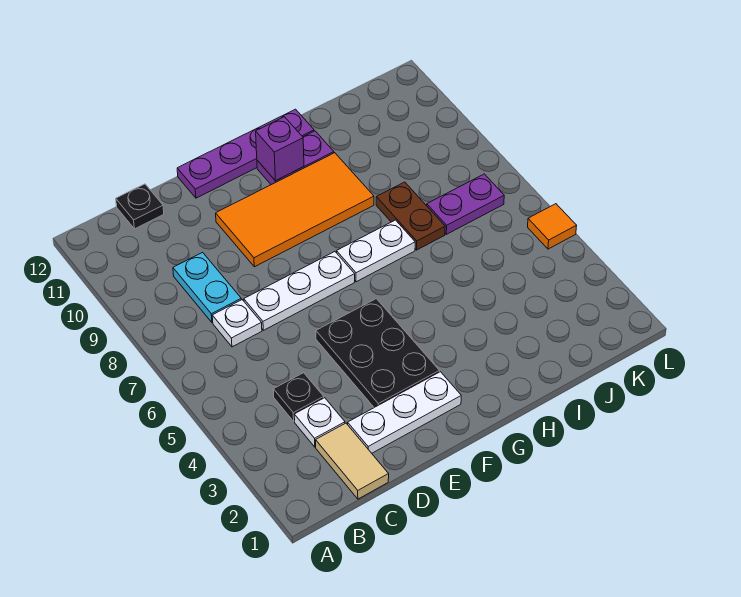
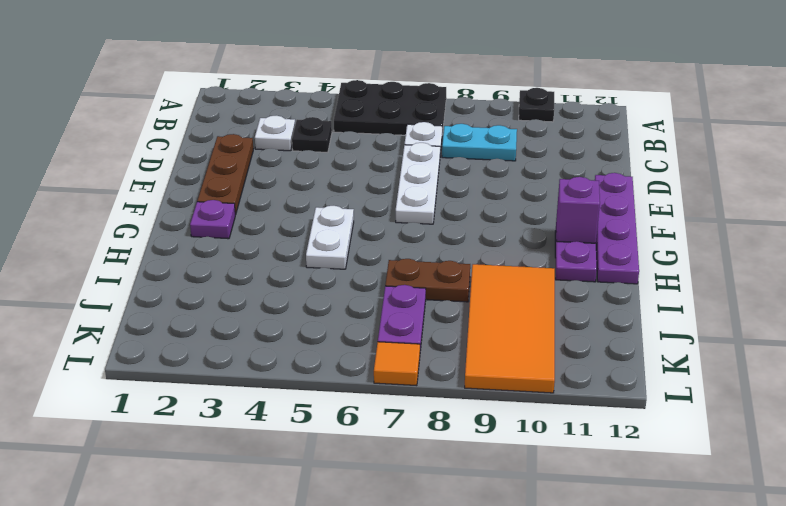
tan 1x2 tile [316,423,389,499] -> none
black 1x1 plate [116,184,164,229] -> black 1x1 plate moved to [519,88,554,122]
white 1x3 plate [348,372,461,453] -> brown 1x3 plate [197,134,253,215]
black 2x3 plate [316,299,439,408] -> black 2x3 plate moved to [334,80,446,135]
orange 2x4 tile [216,153,374,267] -> orange 2x4 tile moved to [465,264,555,393]
none -> purple 1x1 plate [190,200,235,239]
white 1x2 plate [337,220,415,282] -> white 1x2 plate moved to [306,206,354,269]
orange 1x1 tile [528,204,577,249] -> orange 1x1 tile moved to [374,342,420,386]

